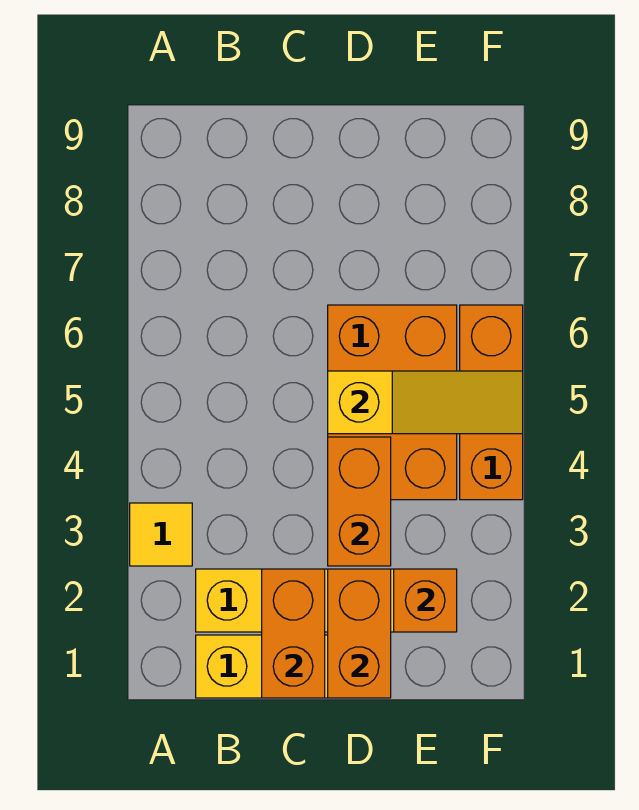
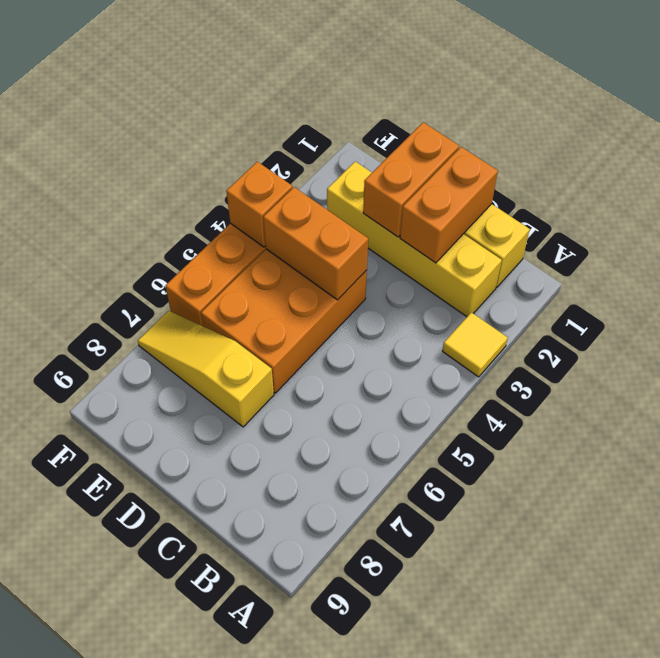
orange 1x2 brick [328,437,391,566] -> orange 1x2 brick turned to [263,187,368,300]
yellow 1x3 slope [328,371,523,434] -> yellow 1x3 slope moved to [138,311,274,427]
orange 1x1 brick [394,569,457,632] -> orange 1x1 brick moved to [226,162,292,247]

